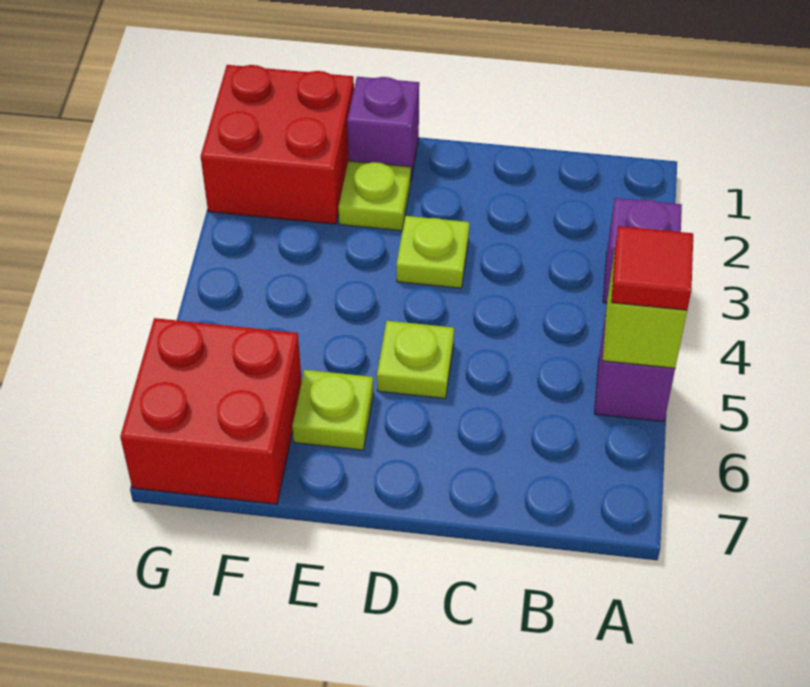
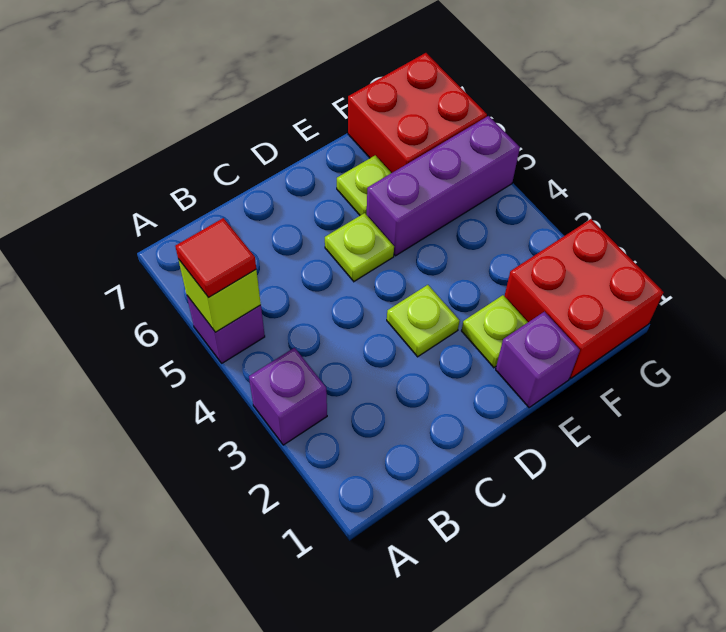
none -> purple 1x3 brick [367,116,520,256]

